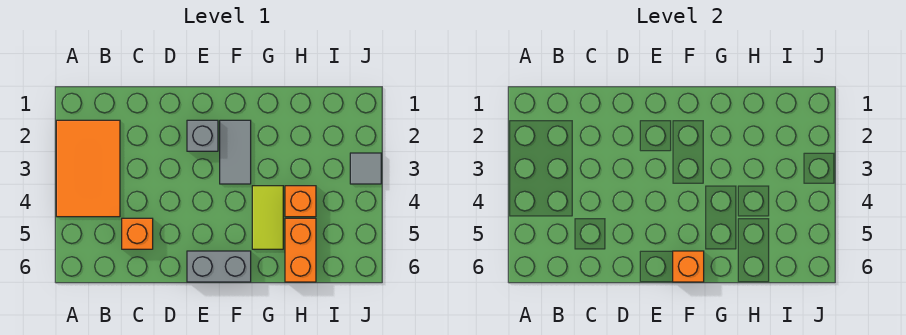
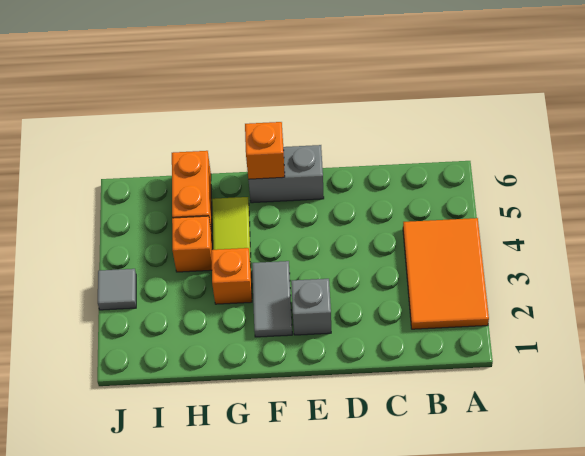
orange 1x1 brick [122,218,153,249] -> orange 1x1 brick moved to [211,248,252,304]

